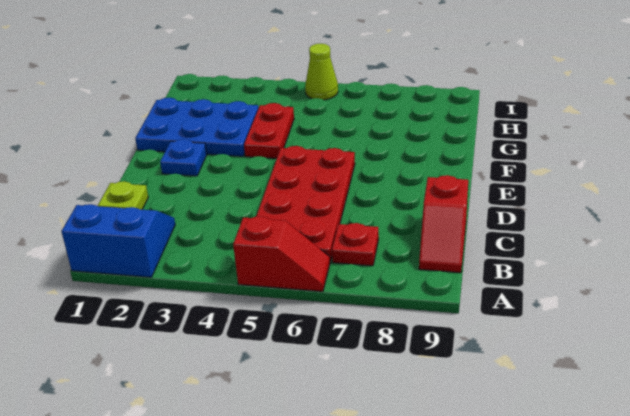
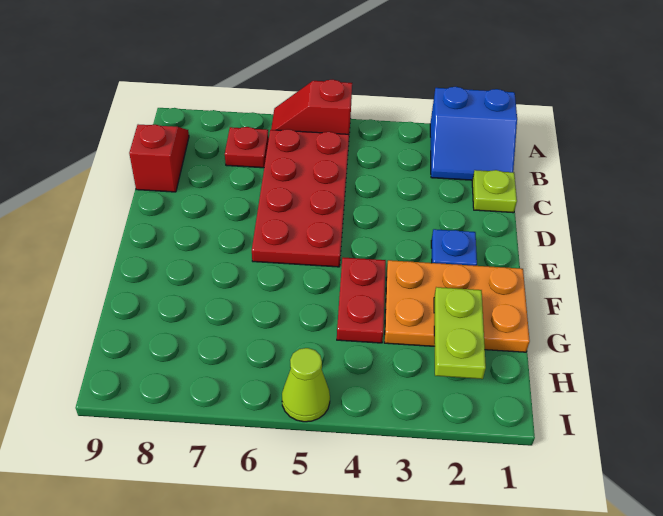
blue 2x3 plate [135,98,258,156] -> orange 2x3 plate [384,260,530,352]
none -> lime 1x2 plate [434,287,486,379]

